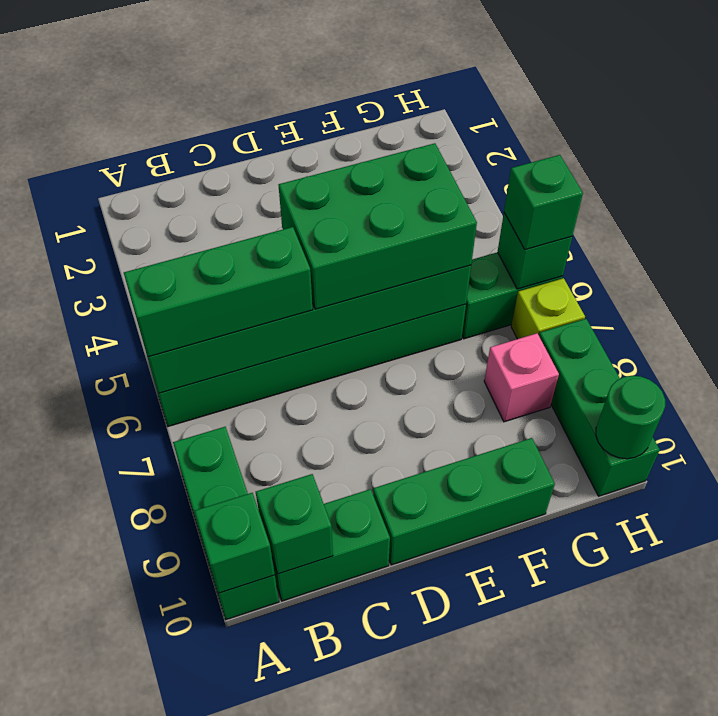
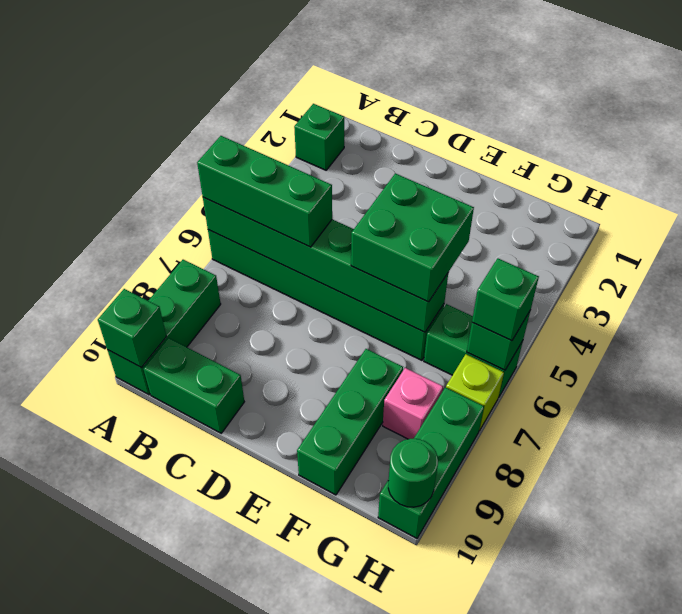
green 1x1 brick [256,474,333,574] -> green 1x1 brick moved to [294,104,344,170]
green 2x3 brick [279,143,477,309] -> green 2x2 brick [351,173,474,302]
green 1x3 brick [373,438,555,565] -> green 1x3 brick turned to [297,349,403,495]

